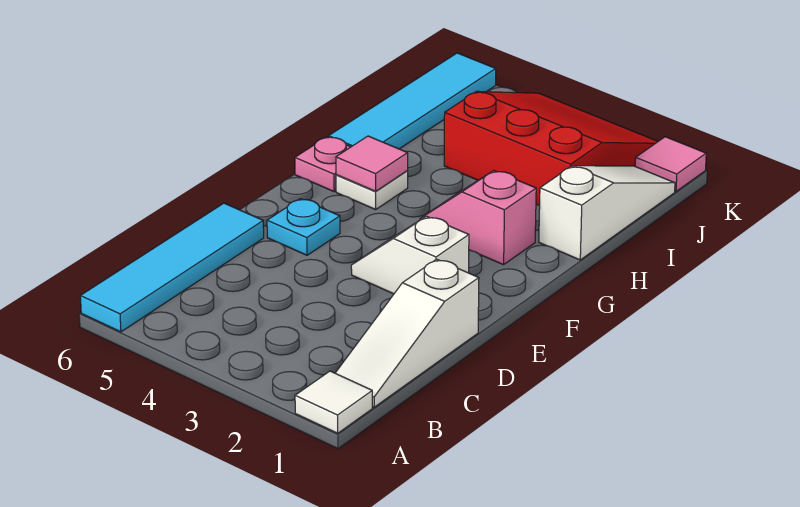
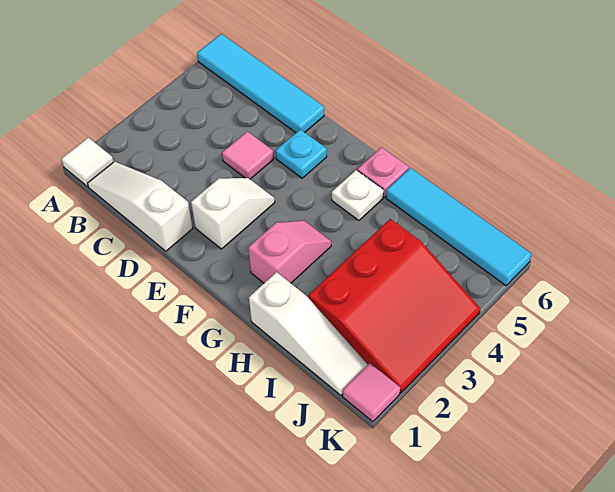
pink 1x1 tile [336,136,408,191] -> pink 1x1 tile moved to [222,131,274,179]

